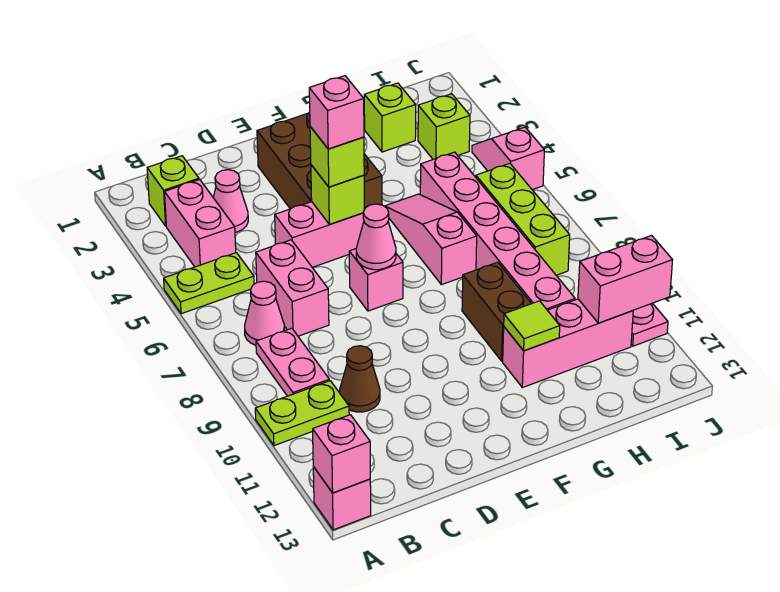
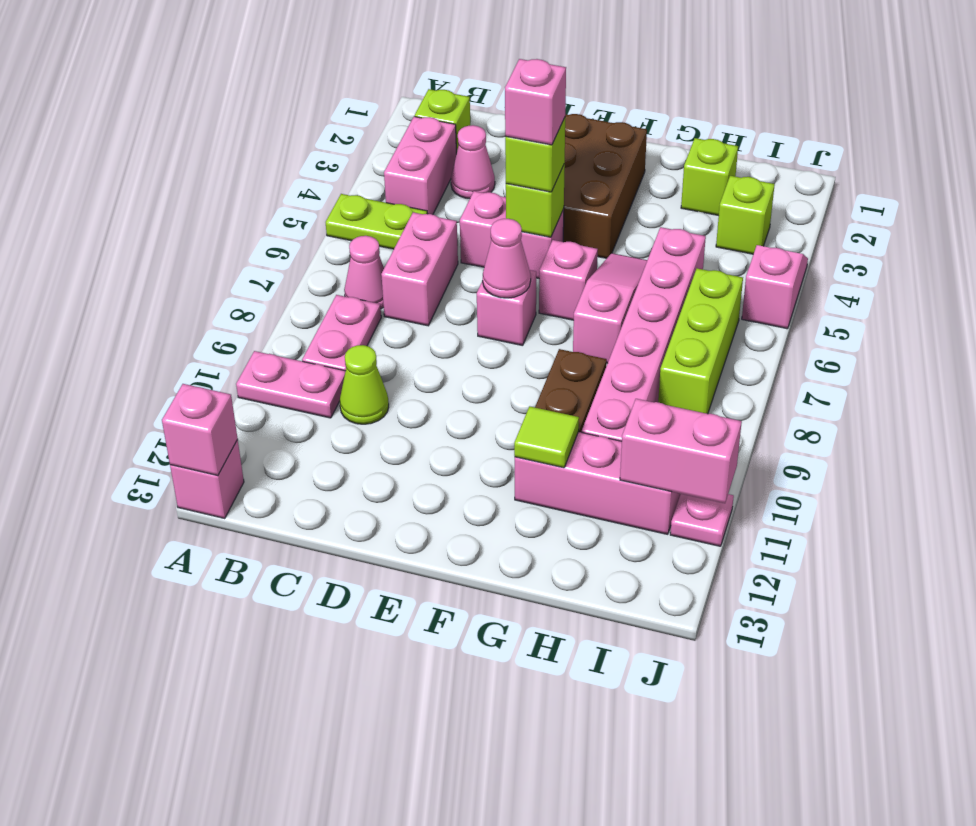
lime 1x2 plate [255,381,349,446] -> pink 1x2 plate [236,351,346,418]
brown 1x1 cone [340,346,380,412] -> lime 1x1 cone [340,345,389,424]
none -> pink 1x1 brick [539,240,598,320]

